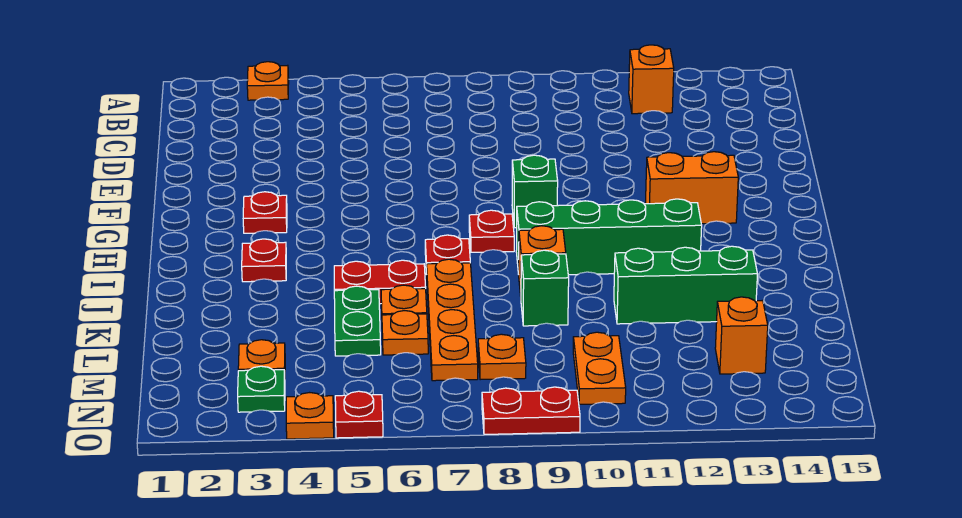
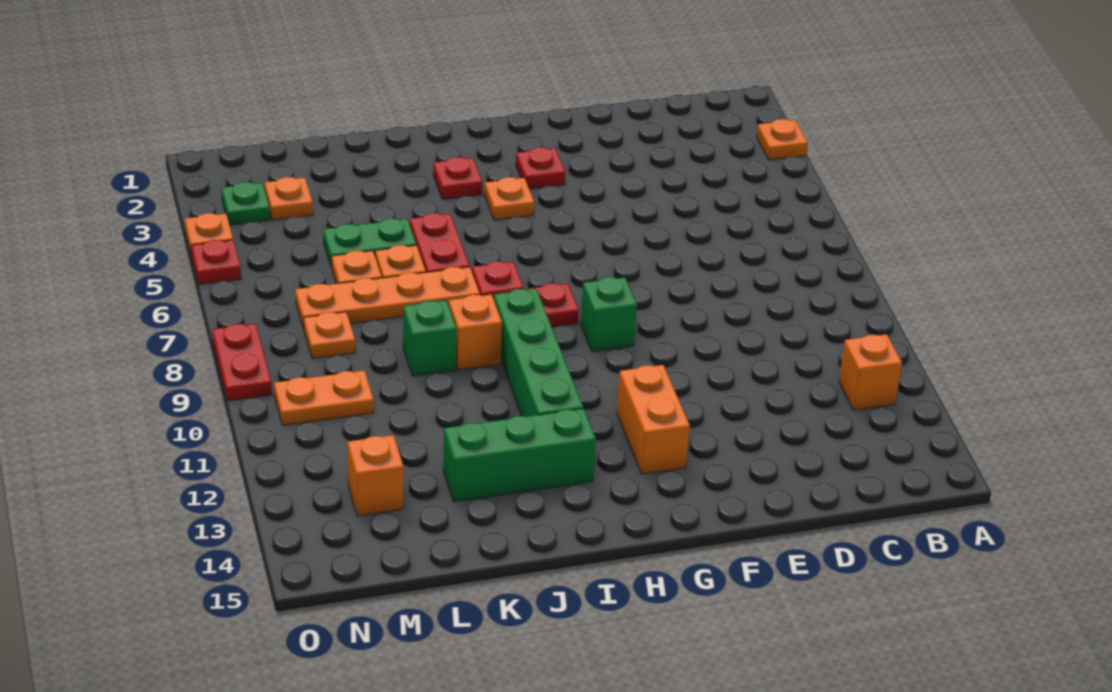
none -> orange 1x1 plate [484,177,534,220]
green 1x3 brick [614,246,757,324] -> green 1x3 brick turned to [443,409,596,502]

